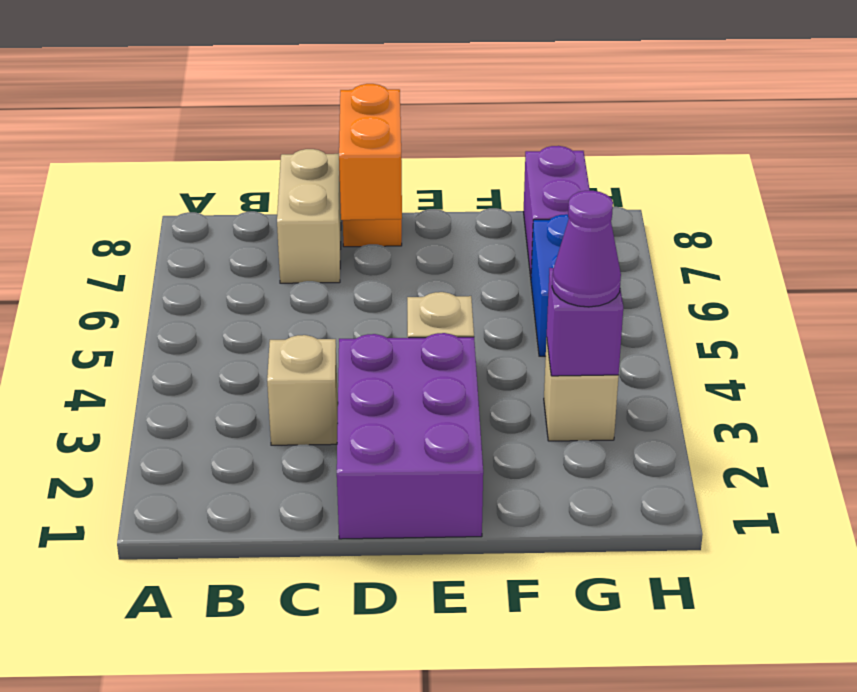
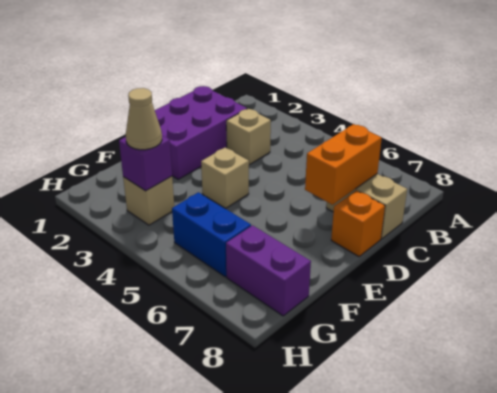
purple 2x3 brick [337,333,483,539] -> purple 2x3 brick turned to [155,86,247,179]
orange 1x2 brick [339,84,402,220] -> orange 1x2 brick turned to [305,124,382,205]
purple 1x1 cone [552,191,621,307] -> tan 1x1 cone [126,88,162,150]

